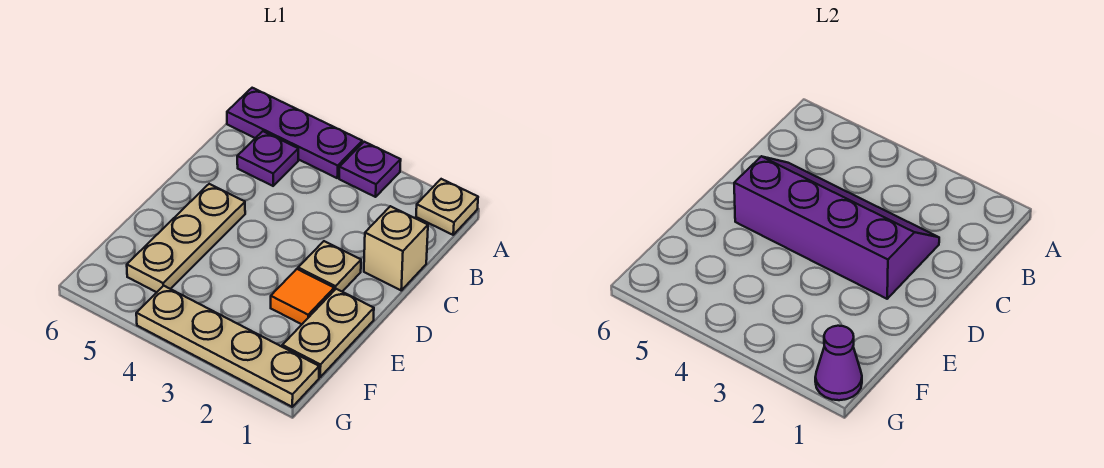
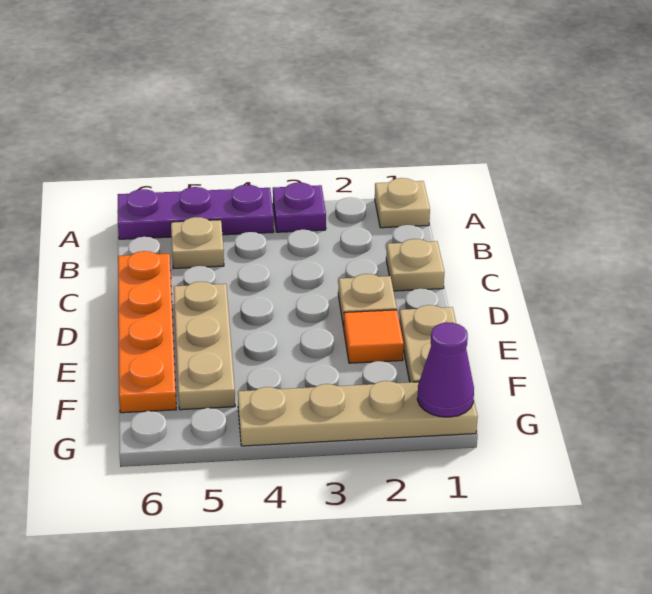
purple 1x1 plate [237,131,298,186] -> tan 1x1 plate [171,217,224,269]
tan 1x1 brick [364,206,428,290] -> tan 1x1 plate [386,239,444,291]
purple 2x4 slope [734,156,939,299] -> none
none -> orange 1x4 plate [118,251,176,413]

